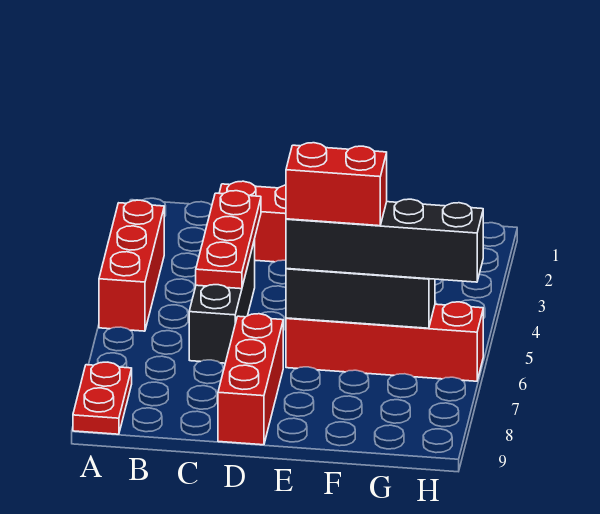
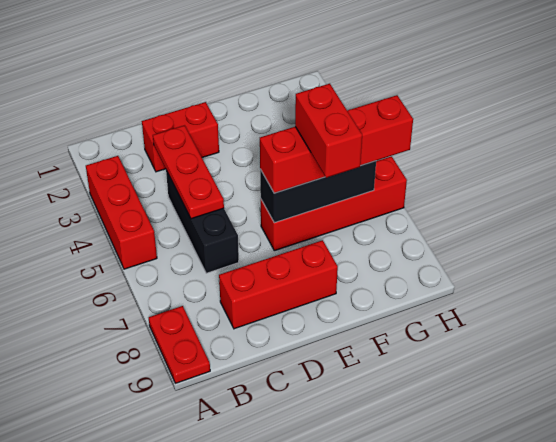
red 1x3 brick [218,314,283,445] -> red 1x3 brick turned to [219,240,338,329]
black 1x4 brick [286,199,483,282] -> red 1x4 brick [260,95,413,193]
red 1x2 brick [286,143,387,226] -> red 1x2 brick turned to [295,84,362,178]

